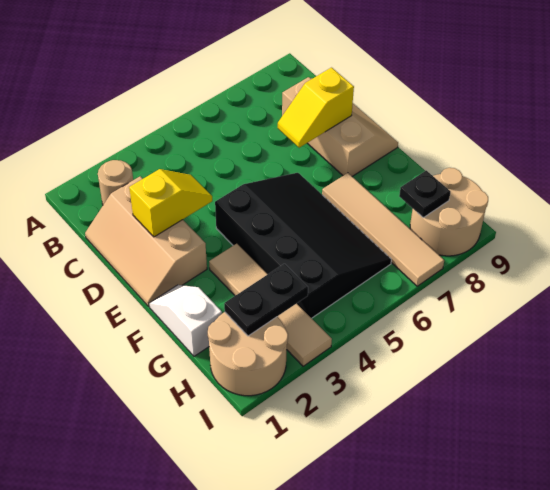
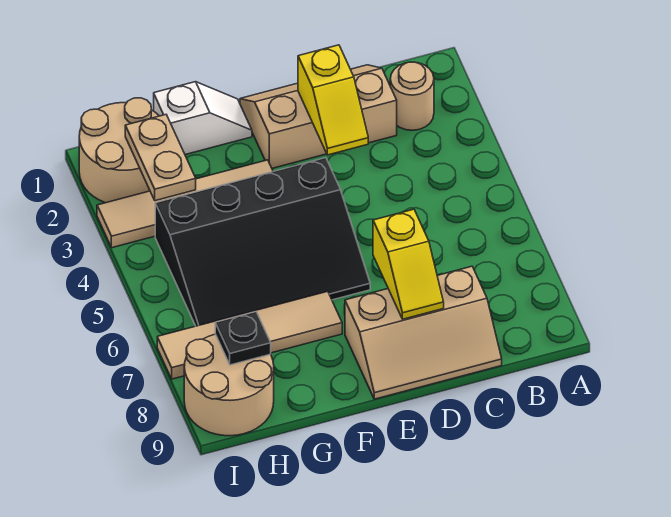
yellow 1x2 slope [278,68,354,148] -> yellow 1x2 slope turned to [373,209,444,319]
black 1x2 plate [224,264,308,336] -> tan 1x2 plate [125,115,196,201]

